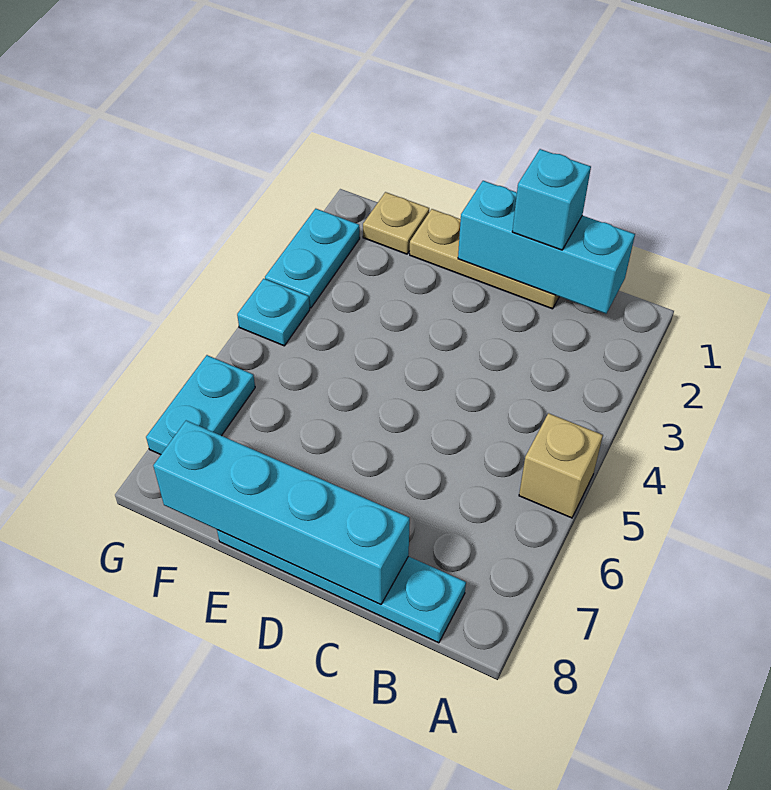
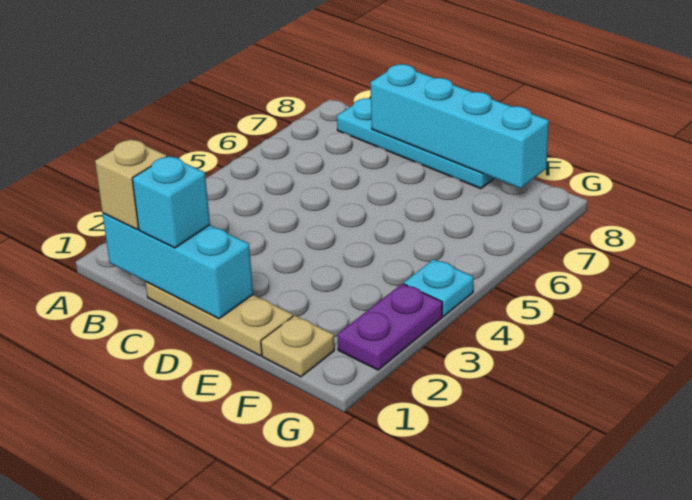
tan 1x1 brick [519,413,603,518] -> tan 1x1 brick moved to [95,139,167,229]
cyan 1x2 plate [265,209,360,308] -> purple 1x2 plate [337,284,442,370]
cyan 1x2 plate [146,355,255,455] -> none

